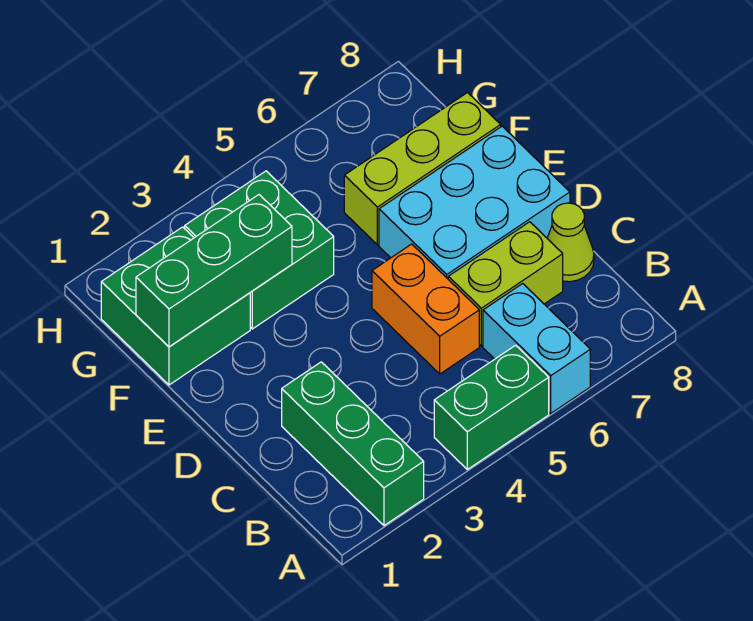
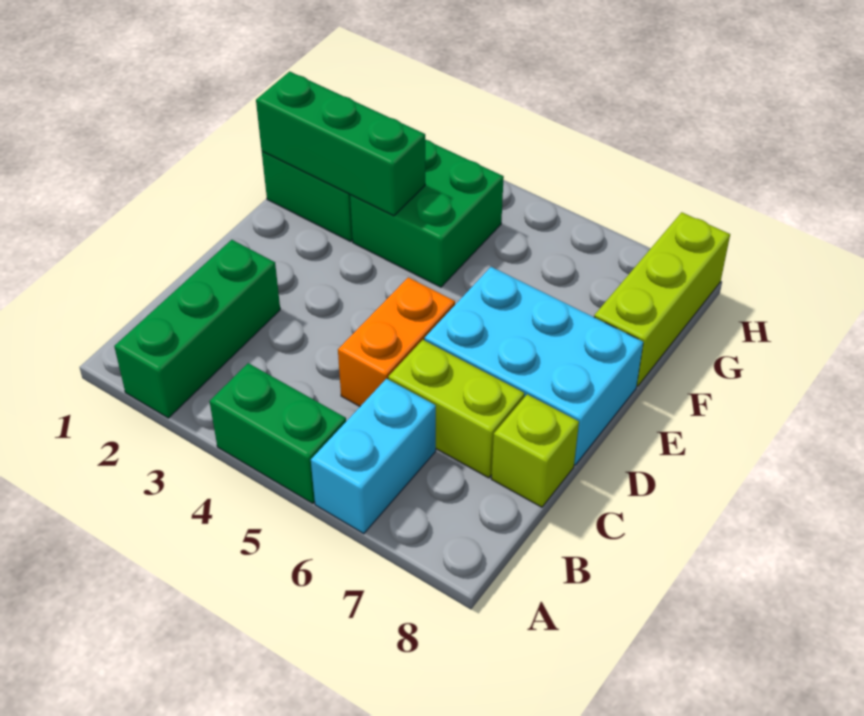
lime 1x1 cone [547,203,594,282] -> lime 1x1 brick [491,394,579,507]
lime 1x3 brick [344,93,501,245] -> lime 1x3 brick turned to [594,212,730,387]

